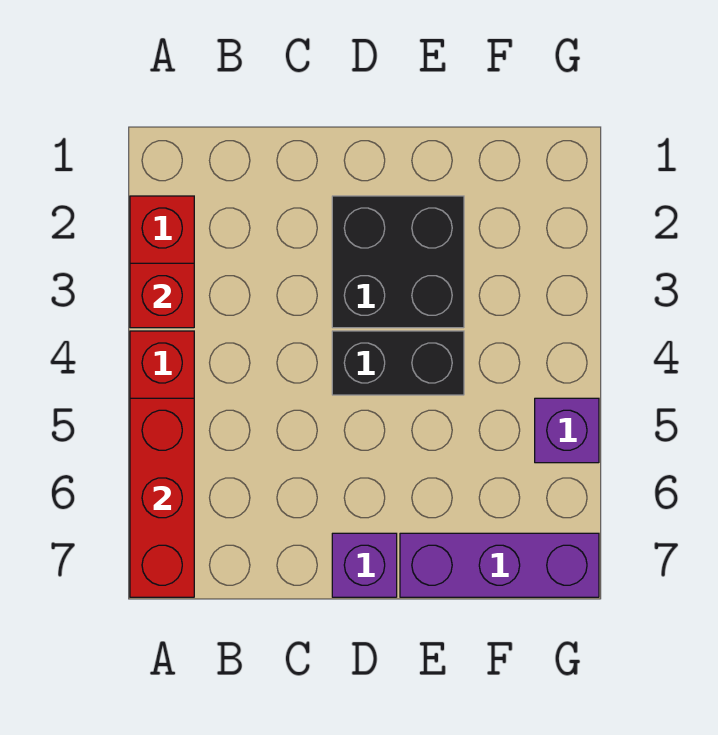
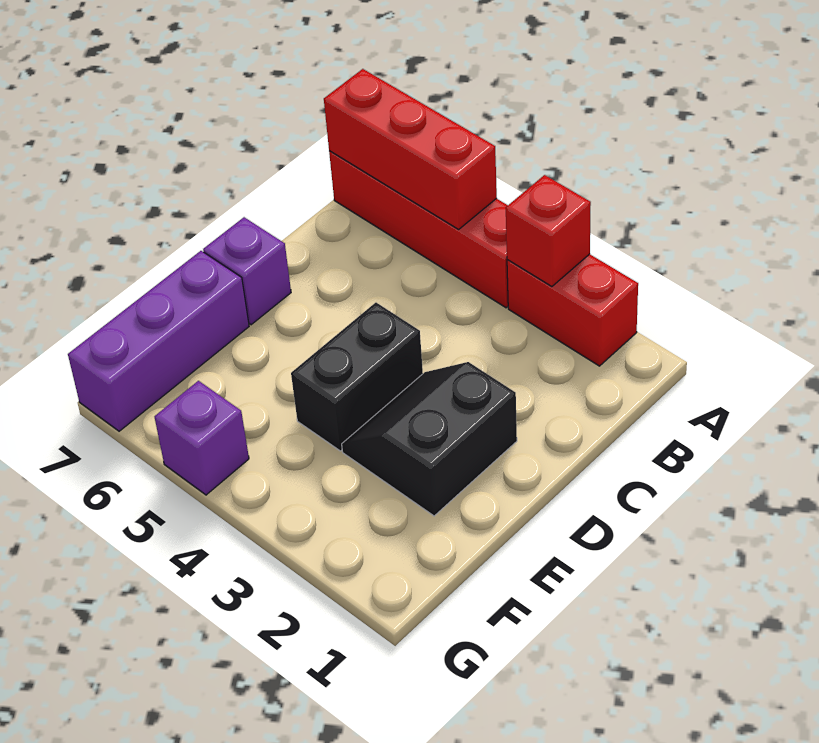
black 2x2 brick [332,196,464,328] -> black 2x2 slope [342,362,517,516]

